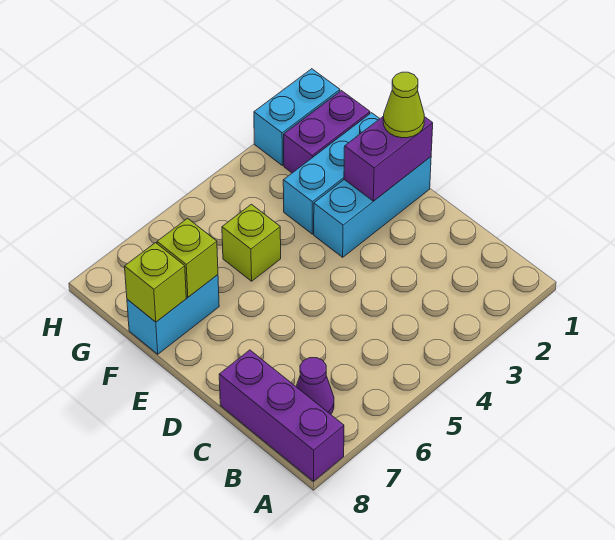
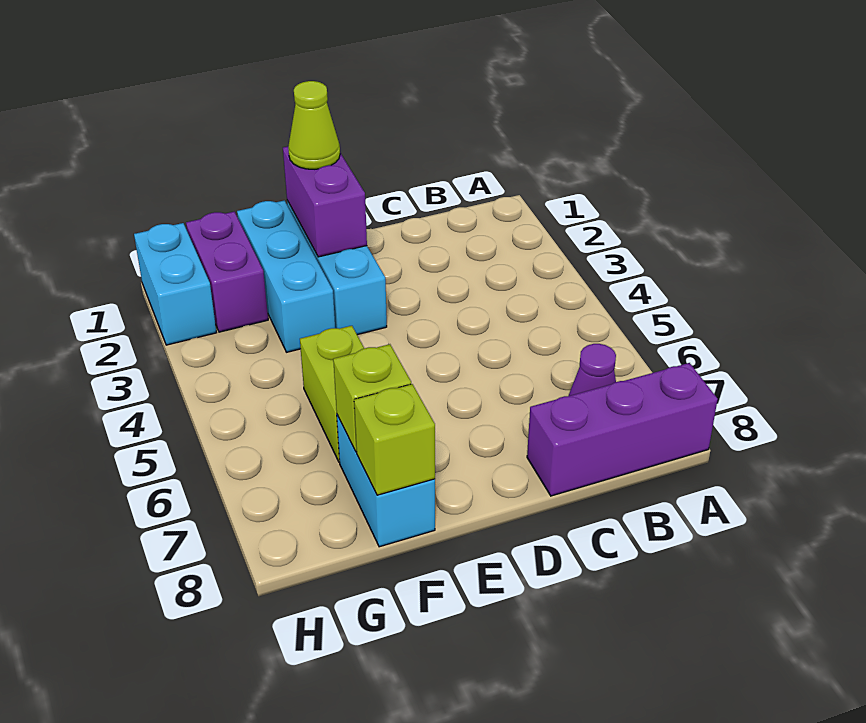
lime 1x1 brick [222,204,281,281] -> lime 1x2 brick [300,326,364,462]

